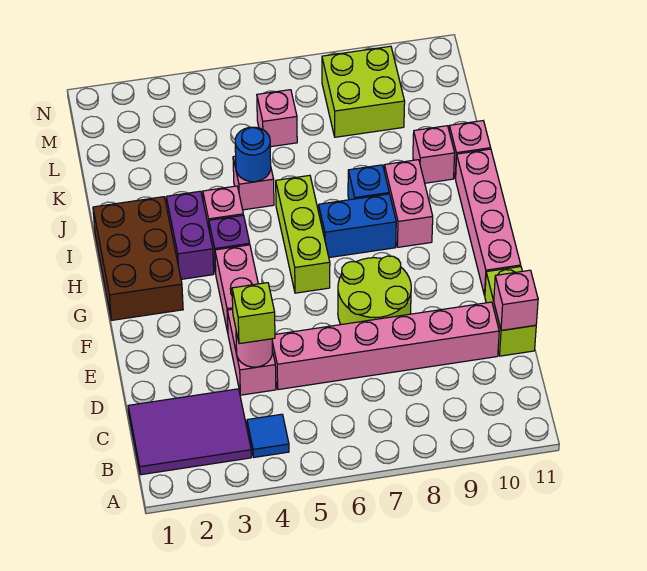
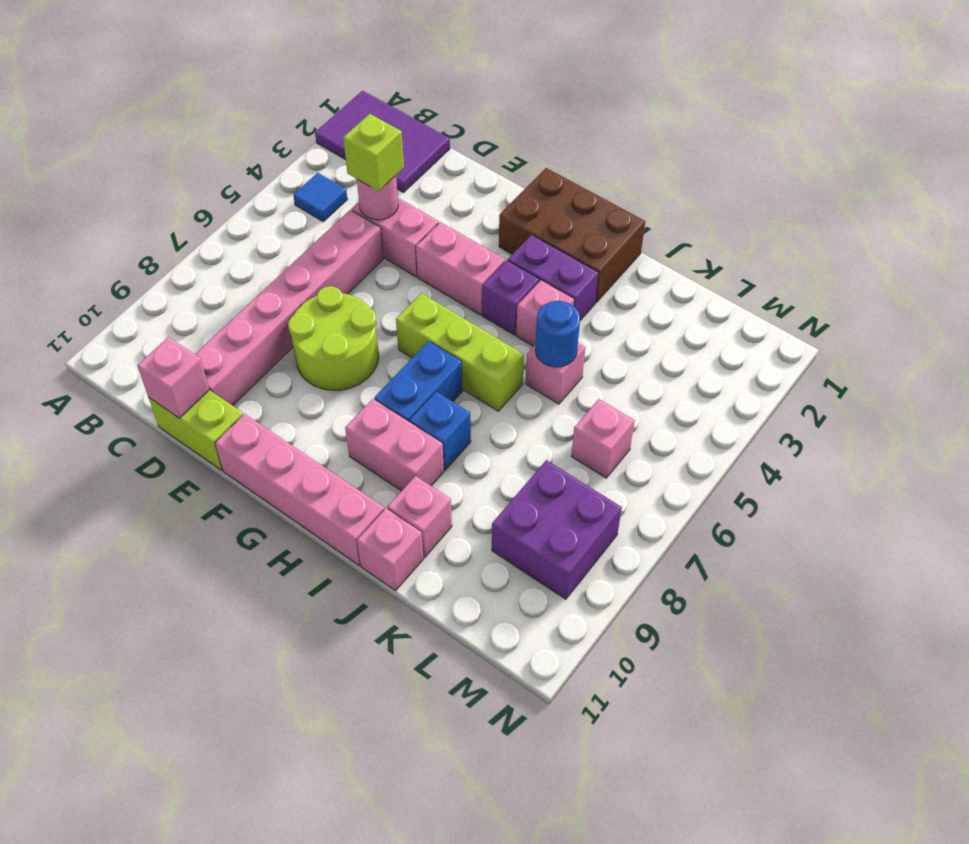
purple 2x3 tile [128,389,251,475] -> purple 2x3 tile turned to [315,91,450,192]
lime 2x2 brick [322,46,405,137] -> purple 2x2 brick [492,460,622,599]

